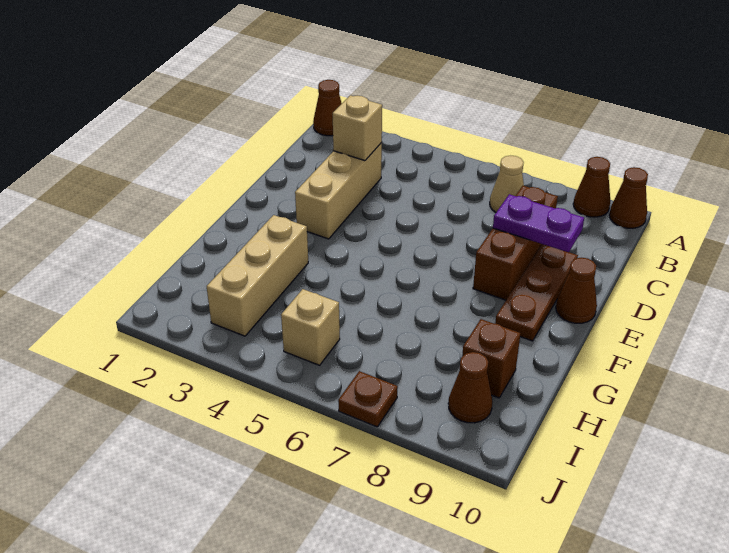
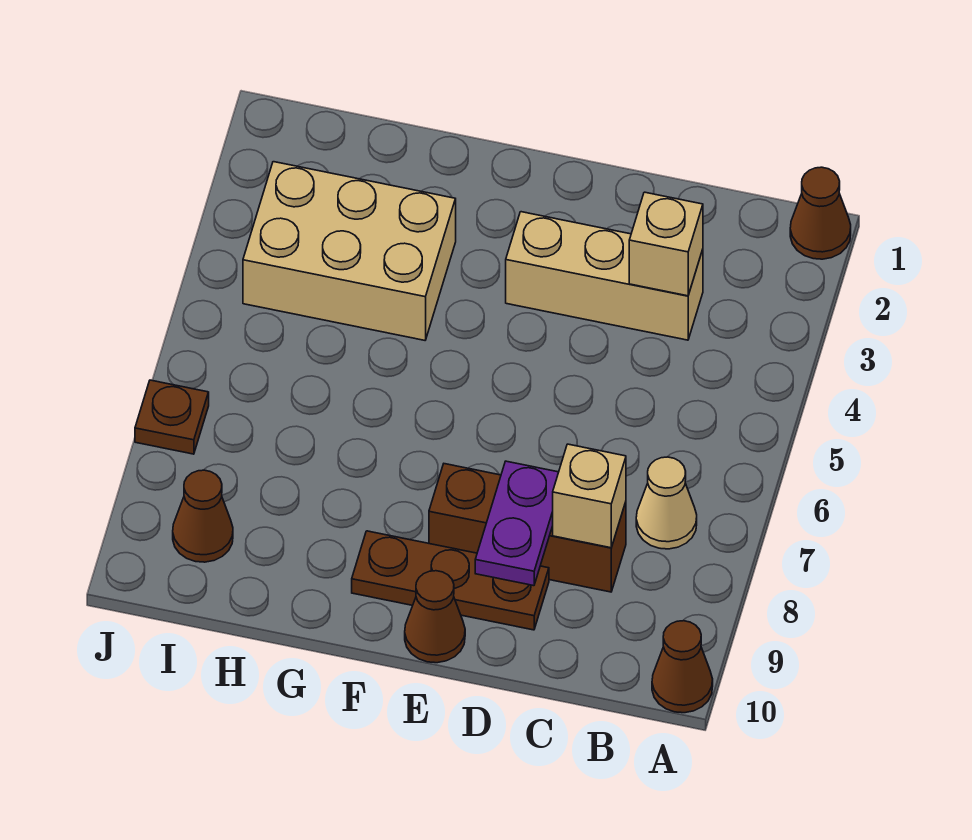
brown 1x1 cone [573,157,610,217] -> none
tan 1x3 brick [207,215,308,336] -> tan 2x3 brick [243,162,456,340]
brown 1x1 brick [462,319,521,398] -> none
tan 1x1 brick [281,289,340,365] -> tan 1x1 brick moved to [553,444,626,548]

